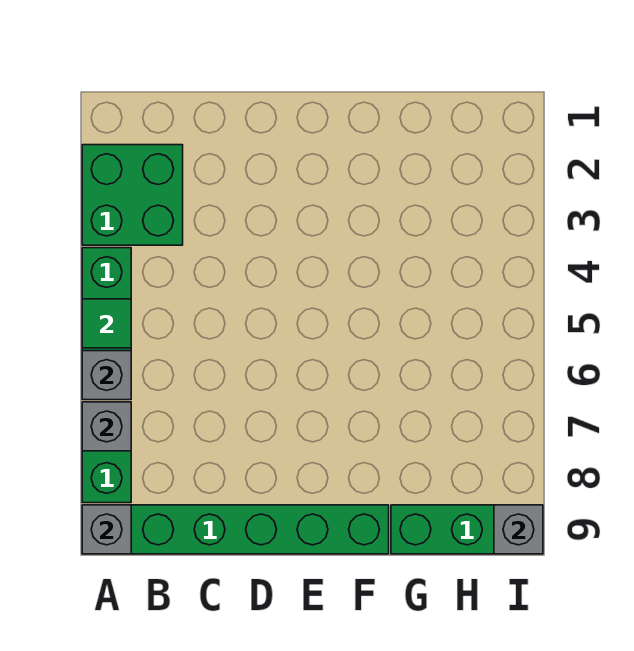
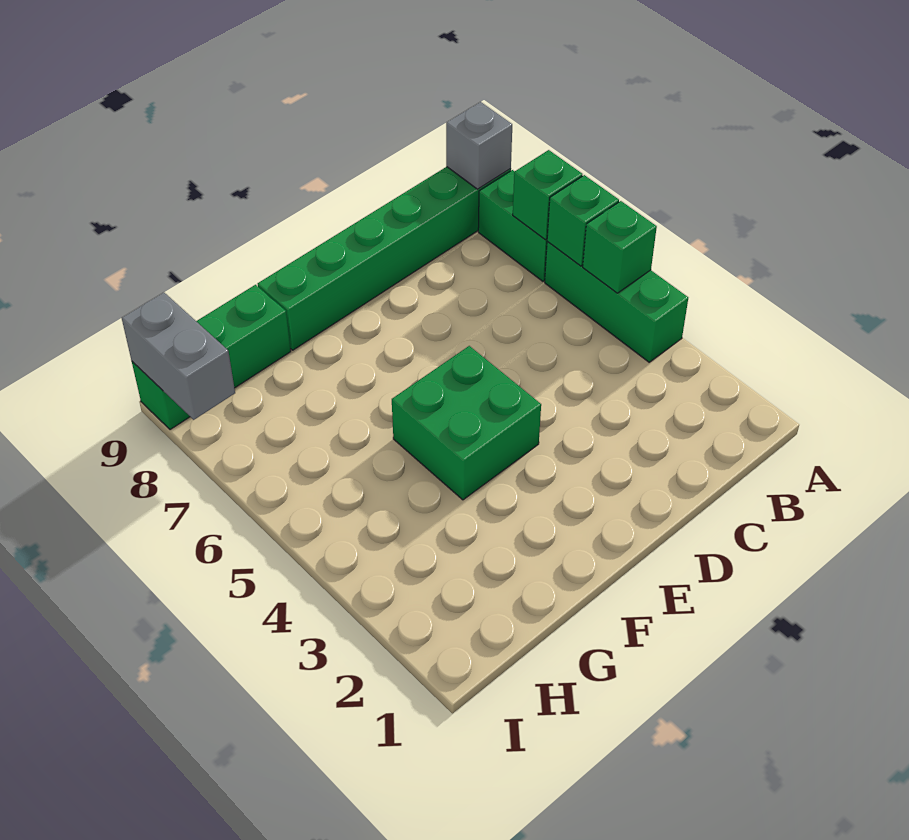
green 2x2 brick [82,145,183,245] -> green 2x2 brick moved to [392,346,541,500]
green 1x1 tile [82,299,131,348] -> green 1x1 brick [583,201,657,293]
grey 1x1 brick [82,351,131,400] -> green 1x1 brick [547,175,619,266]
grey 1x1 brick [82,402,131,451] -> green 1x1 brick [513,150,582,240]
grey 1x1 brick [494,505,543,554] -> grey 1x2 brick [122,292,235,420]

